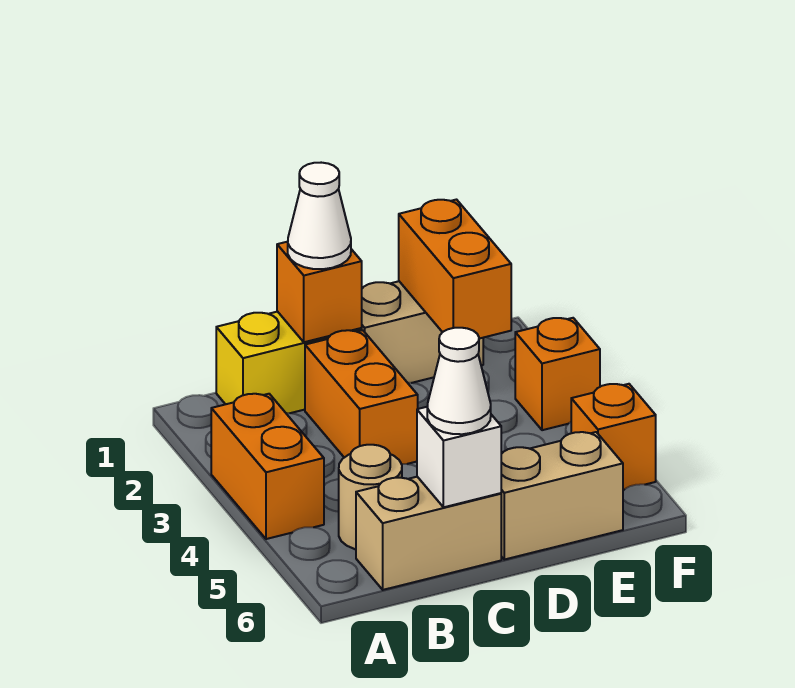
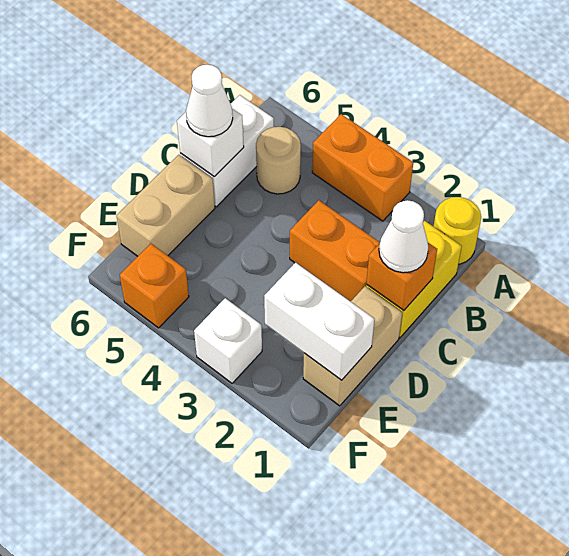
none -> yellow 1x1 round brick [433,197,481,264]
tan 1x2 brick [356,477,501,590] -> white 1x2 brick [180,95,274,207]
orange 1x2 brick [399,200,511,339] -> white 1x2 brick [264,263,375,380]
orange 1x1 brick [515,318,600,430] -> white 1x1 brick [194,298,262,383]

